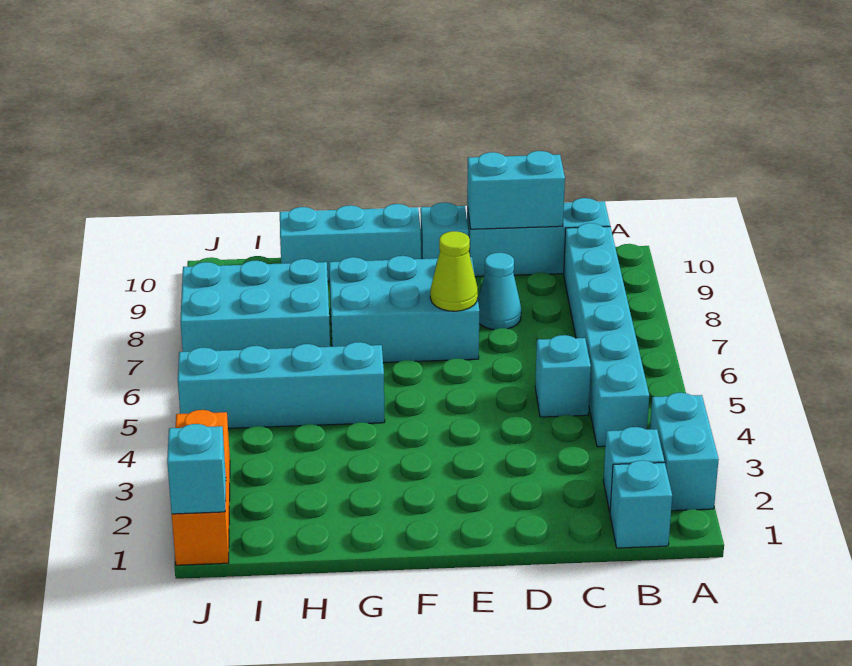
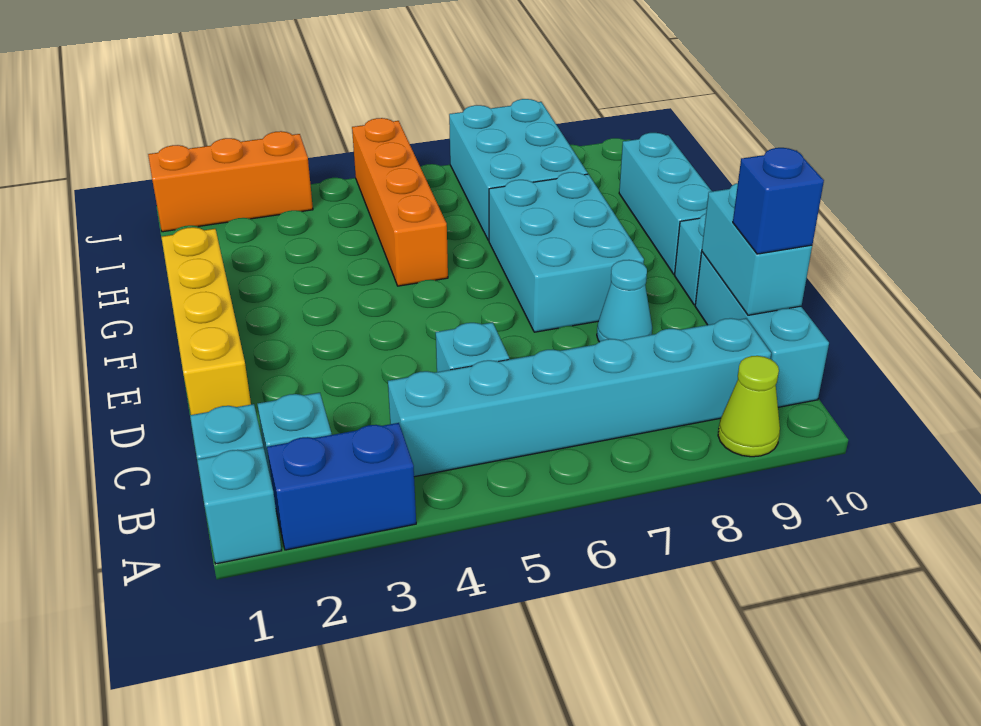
cyan 1x2 brick [650,393,719,511] -> blue 1x2 brick [267,423,416,550]
none -> blue 1x1 brick [733,148,824,254]
none -> yellow 1x4 brick [161,227,251,415]
lime 1x1 cone [430,231,478,311] -> lime 1x1 cone moved to [718,356,780,457]
cyan 1x4 brick [178,342,385,428] -> orange 1x4 brick [352,118,448,286]
cyan 1x1 brick [167,424,226,514] -> cyan 1x1 brick moved to [197,447,282,564]

